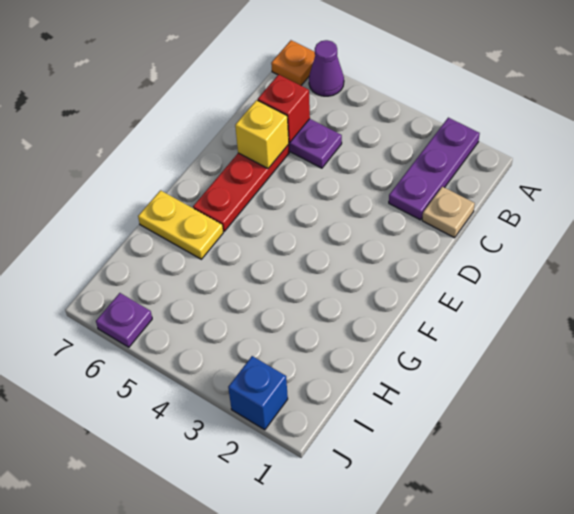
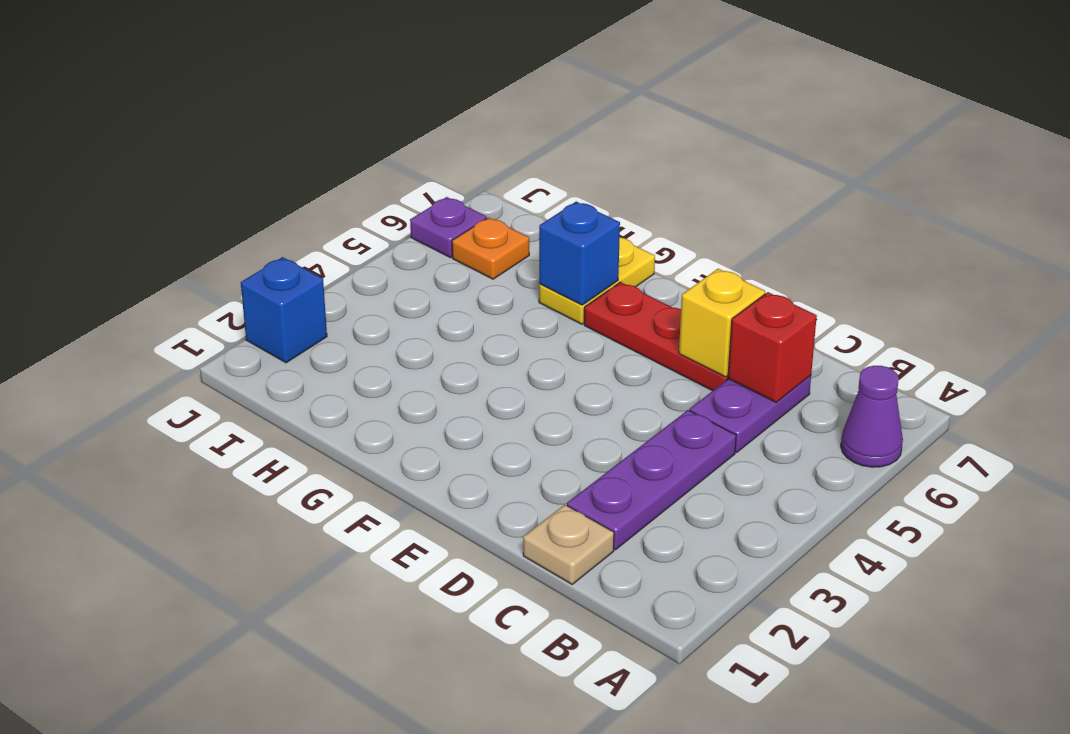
purple 1x3 plate [389,118,480,220] -> purple 1x3 plate turned to [567,410,736,550]
orange 1x1 plate [271,40,315,85] -> orange 1x1 plate moved to [452,217,529,279]
none -> blue 1x1 brick [539,202,620,305]

